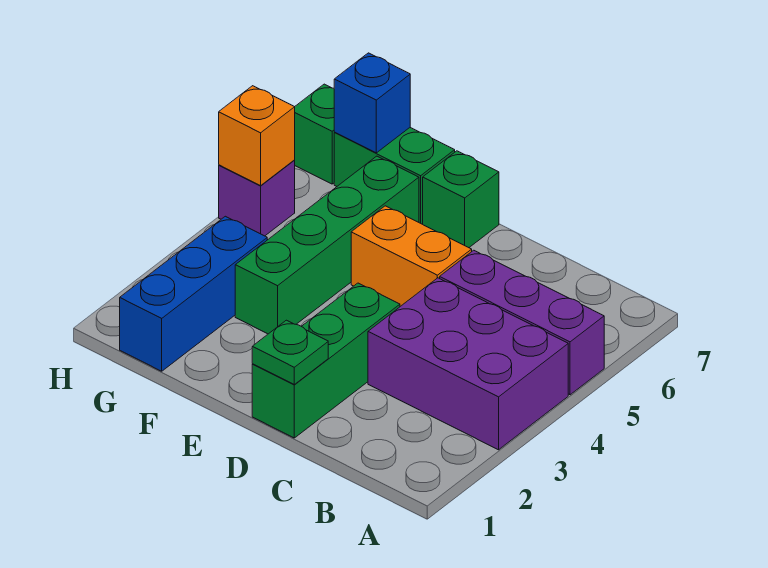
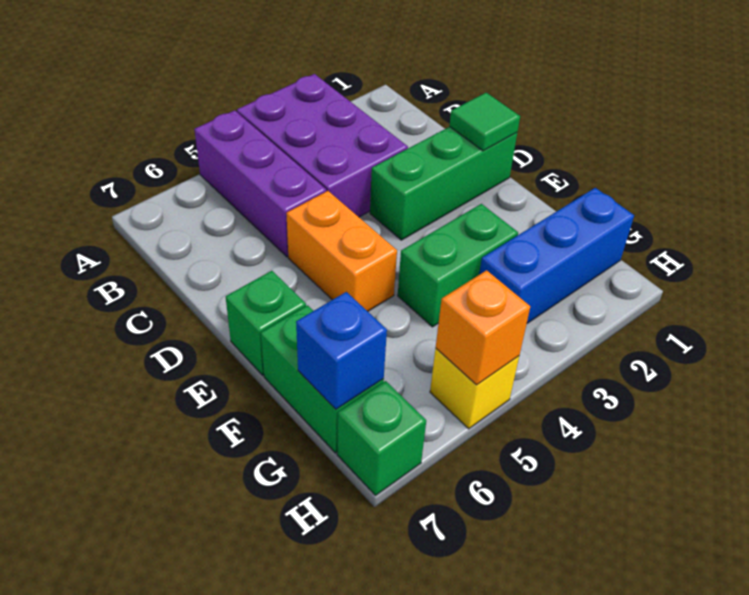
green 1x1 plate [252,320,328,384] -> green 1x1 tile [450,93,520,151]
green 1x4 brick [235,156,419,334] -> green 1x2 brick [398,204,518,327]
purple 1x1 brick [219,160,295,236] -> yellow 1x1 brick [430,349,519,429]

